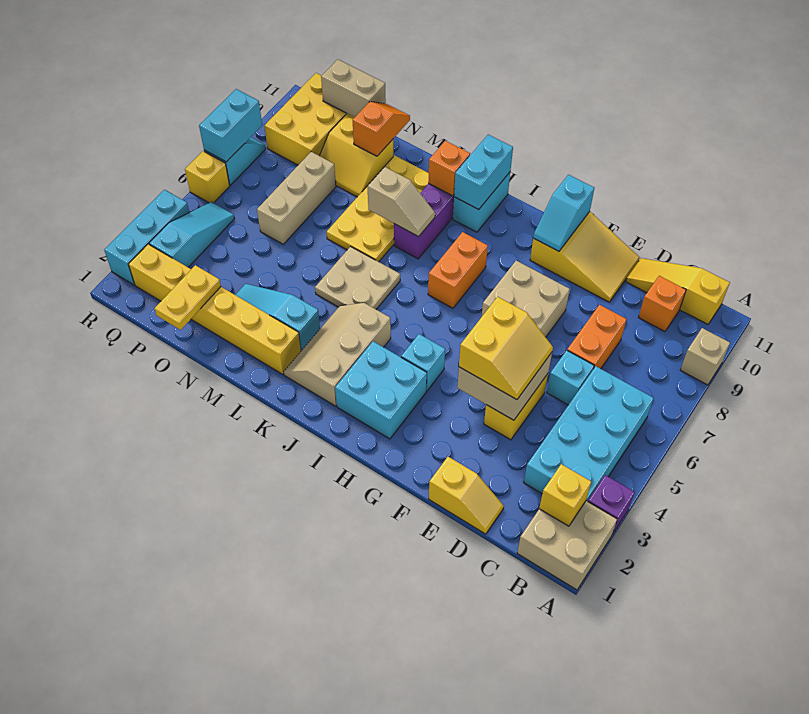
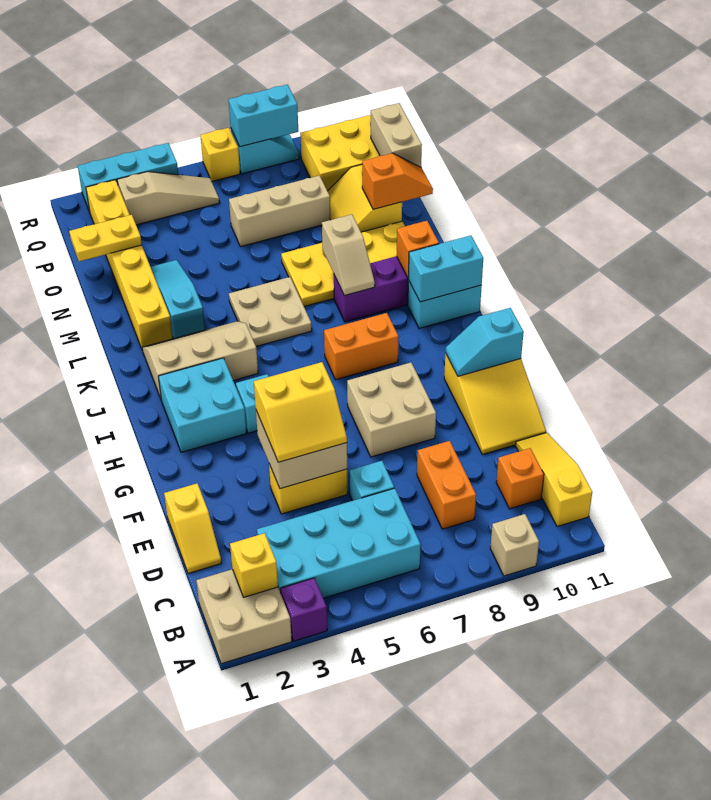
orange 1x2 brick [567,305,627,369] -> orange 1x2 brick turned to [417,441,476,529]
cyan 1x3 slope [149,202,235,267] -> tan 1x3 slope [117,172,219,225]

